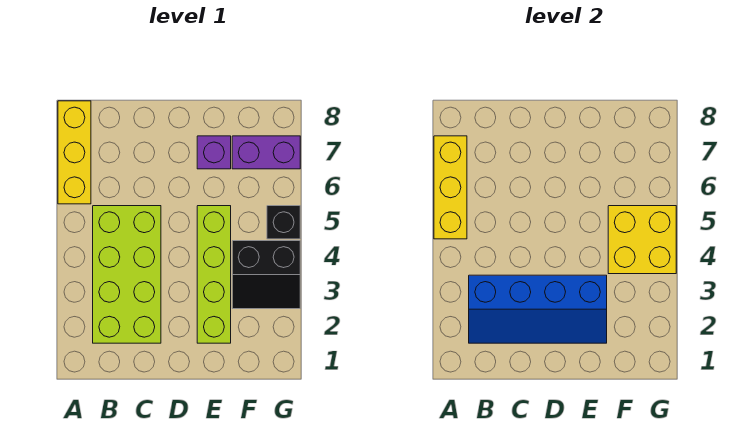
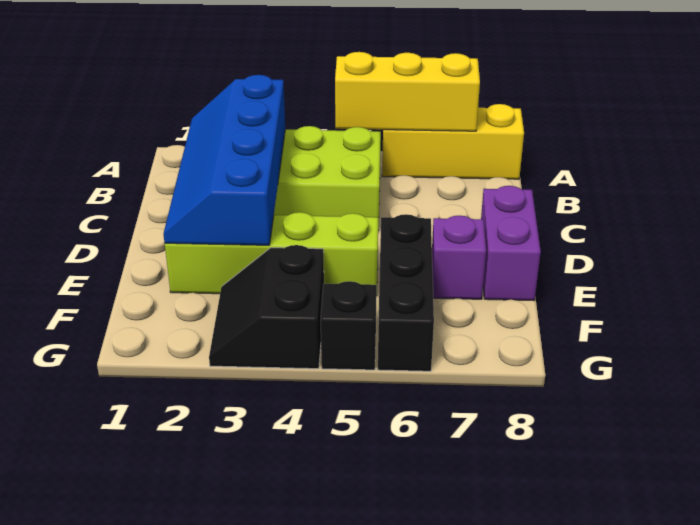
none -> black 1x3 brick [378,214,434,371]
yellow 2x2 brick [608,206,676,274] -> none
purple 1x2 brick [232,136,300,169] -> purple 1x2 brick moved to [481,186,541,300]

